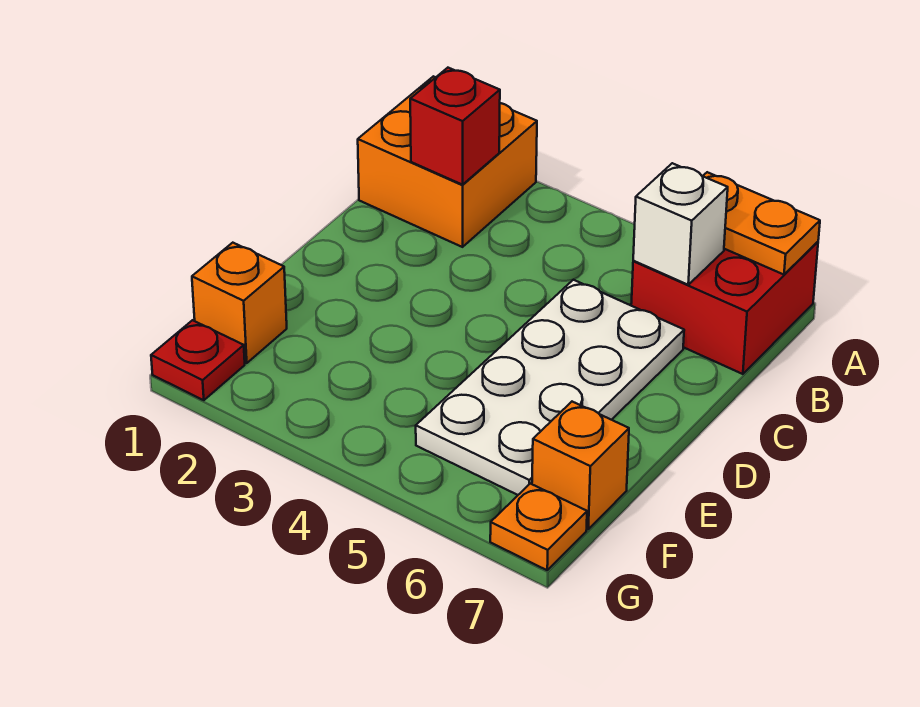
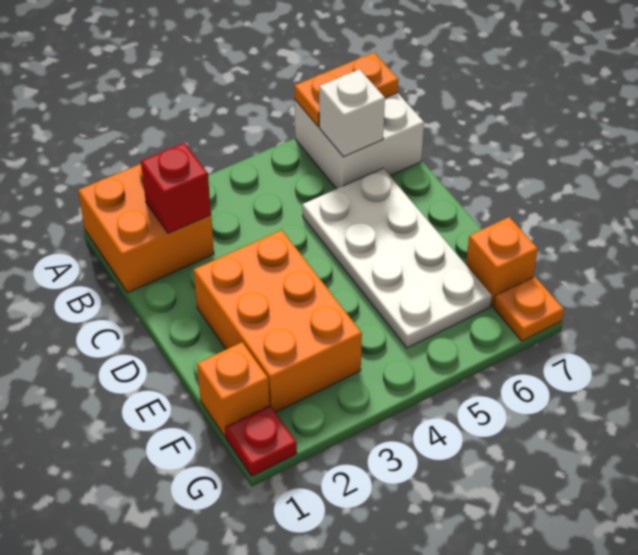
red 2x2 brick [631,242,818,374] -> white 2x2 brick [295,93,424,189]
none -> orange 2x3 brick [194,230,362,412]

